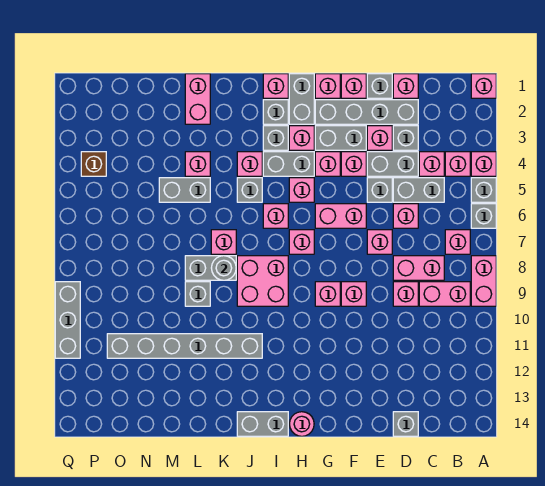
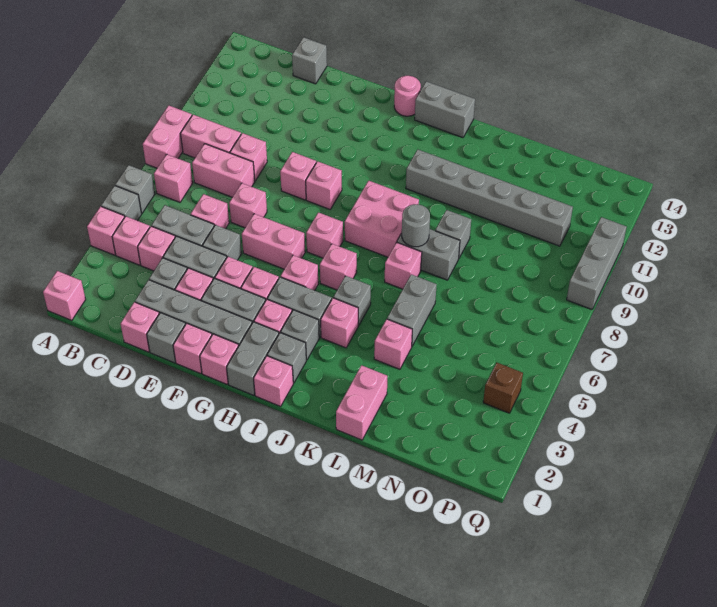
grey 1x2 brick [159,178,210,202] -> grey 1x2 brick turned to [387,274,437,346]

